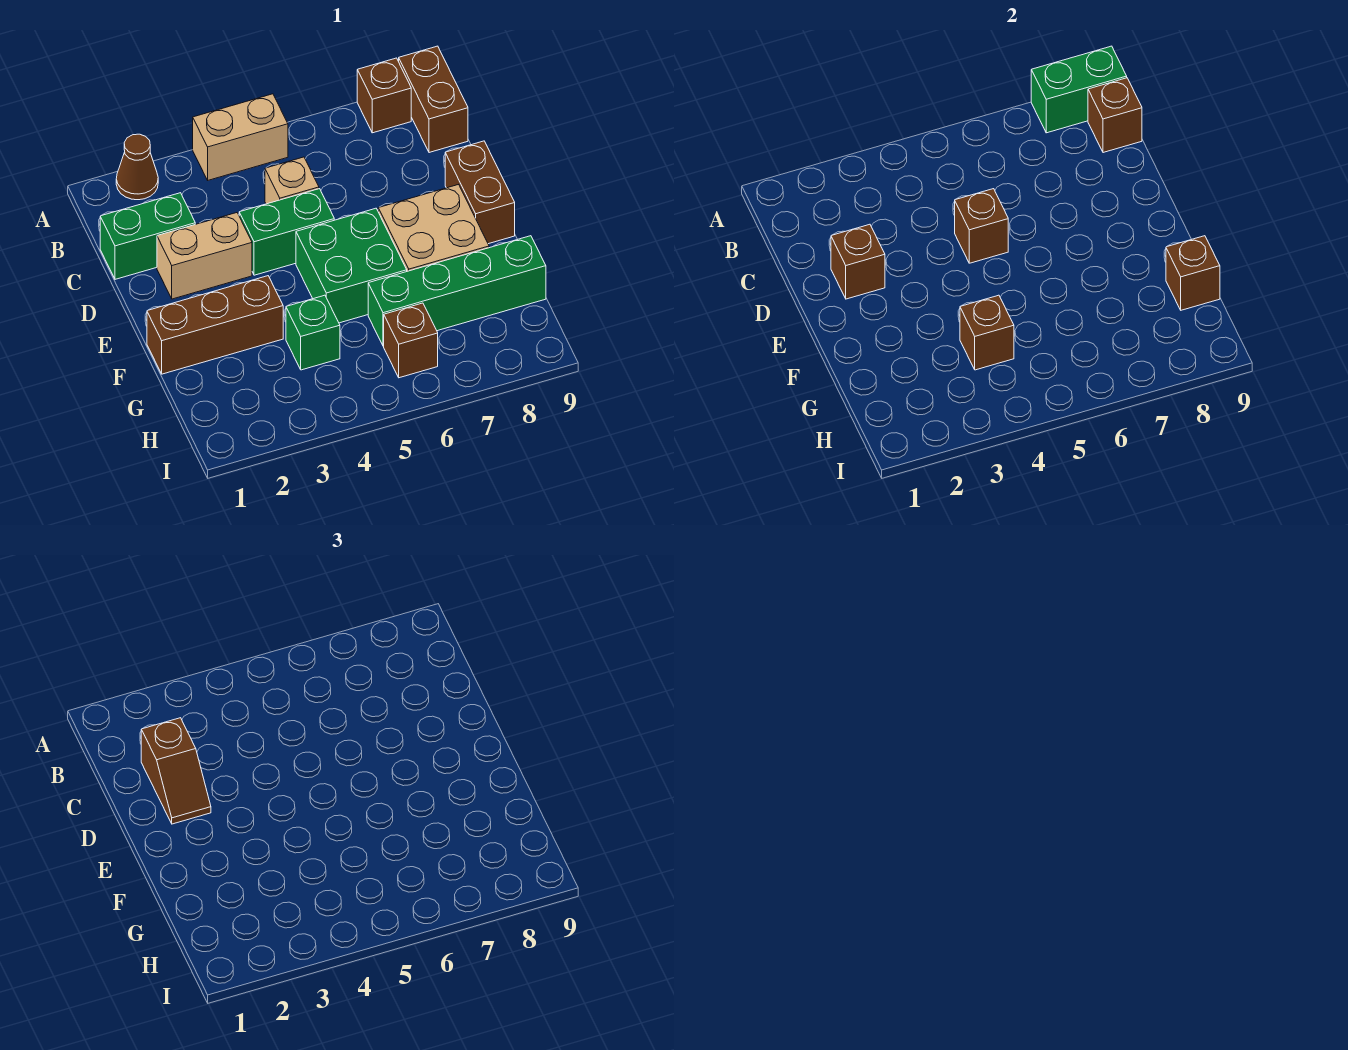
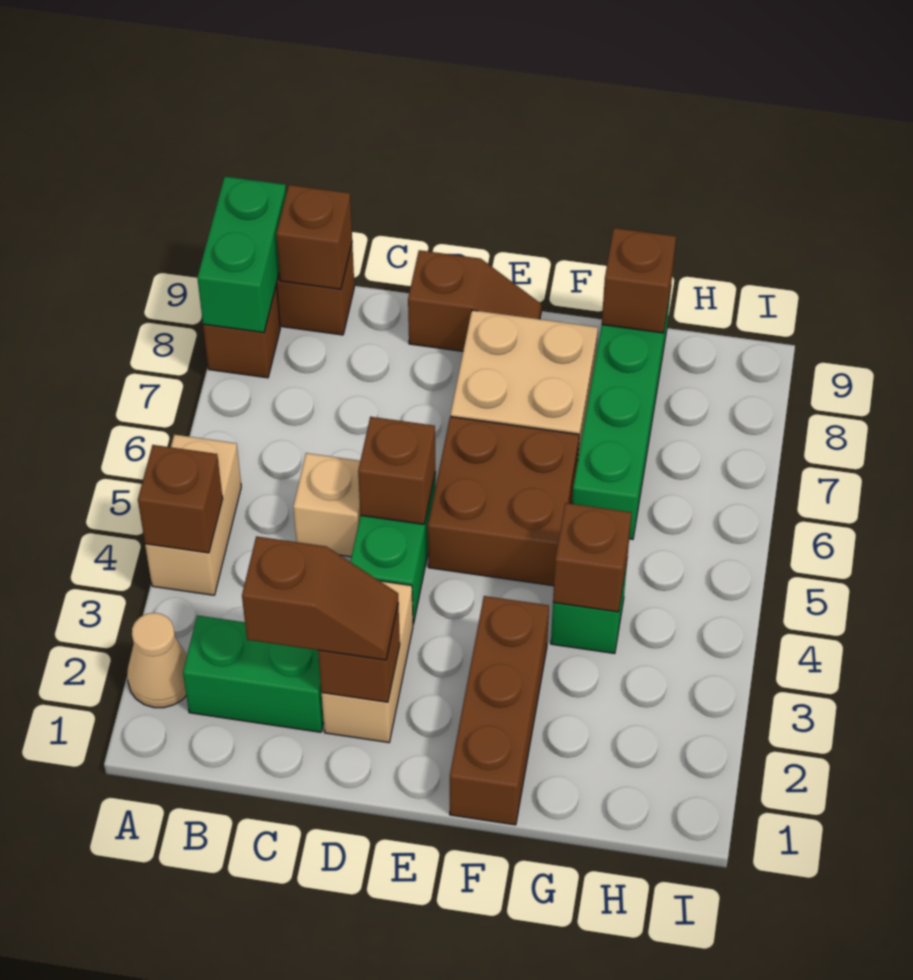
brown 1x1 cone [116,134,158,200] -> tan 1x1 cone [127,613,187,708]
green 1x2 brick [100,193,195,279] -> green 1x2 brick turned to [183,615,324,732]
brown 1x2 brick [445,141,515,244] -> brown 1x2 slope [408,250,541,351]
green 2x2 brick [296,208,407,323] -> brown 2x2 brick [428,417,579,586]
brown 1x1 brick [384,303,438,378] -> brown 1x1 brick moved to [138,445,223,553]

